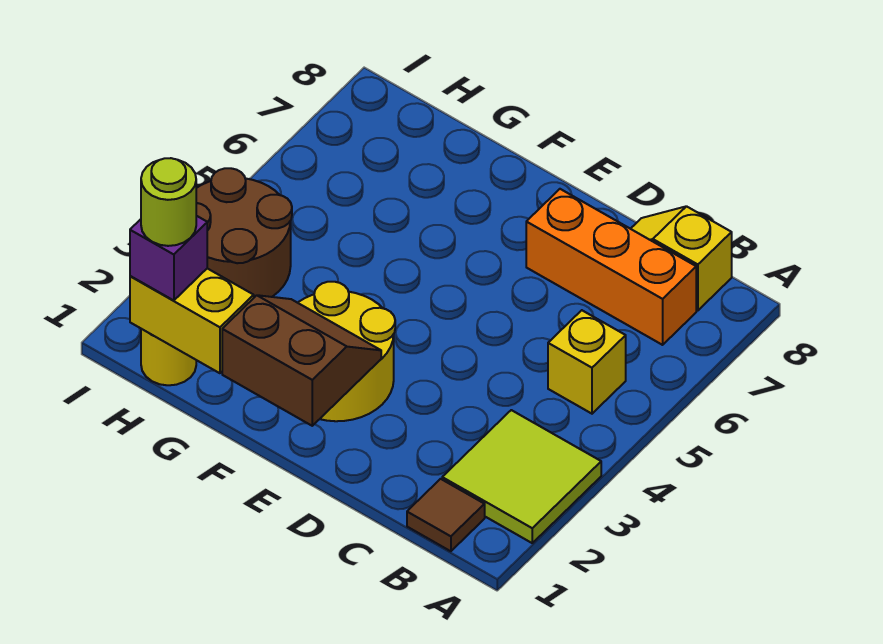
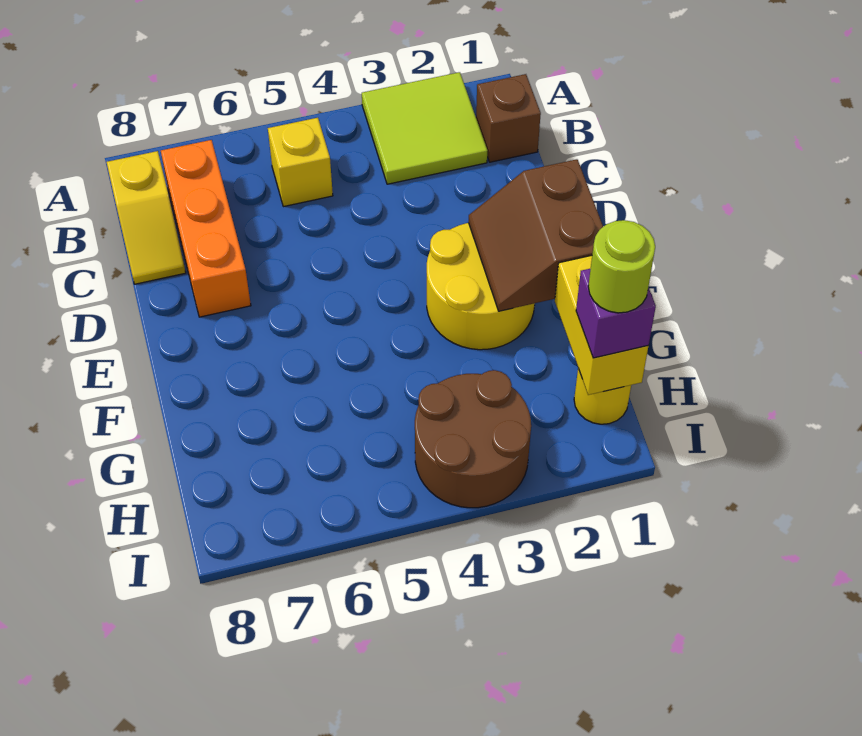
brown 1x1 tile [407,479,485,551] -> brown 1x1 brick [476,74,541,162]

